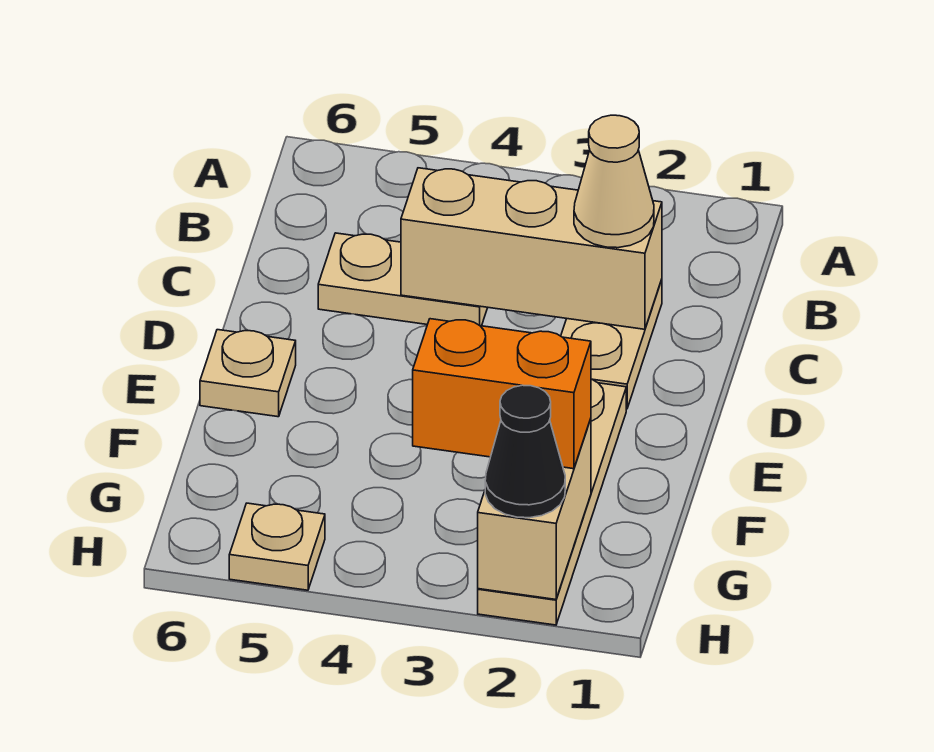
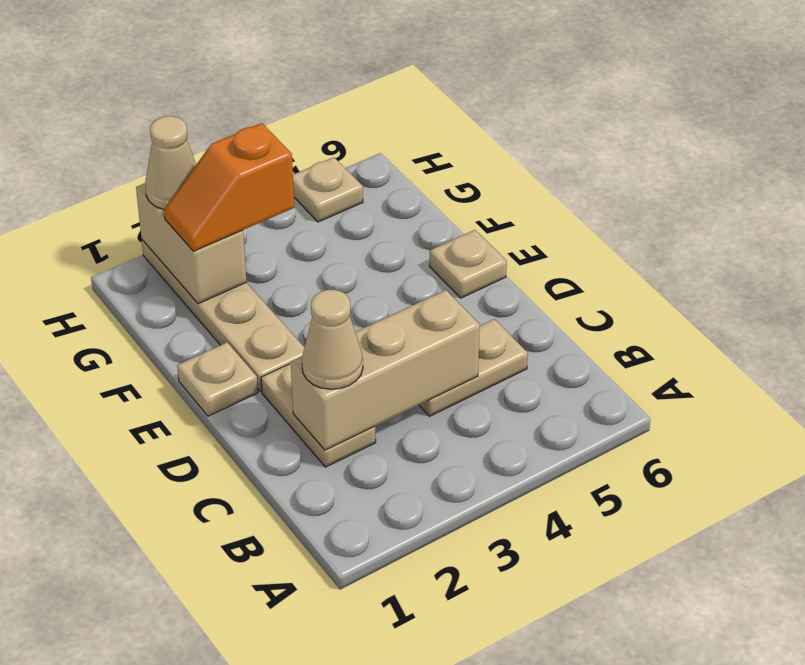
none -> tan 1x1 plate [177,342,258,416]
orange 1x2 brick [413,319,591,469] -> orange 1x2 slope [164,123,294,251]
black 1x1 cone [485,385,565,518] -> tan 1x1 cone [145,116,196,209]

